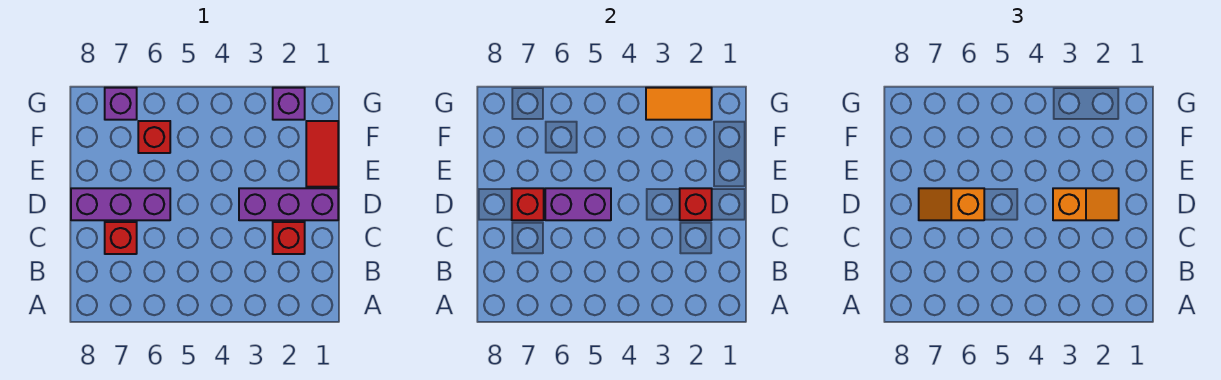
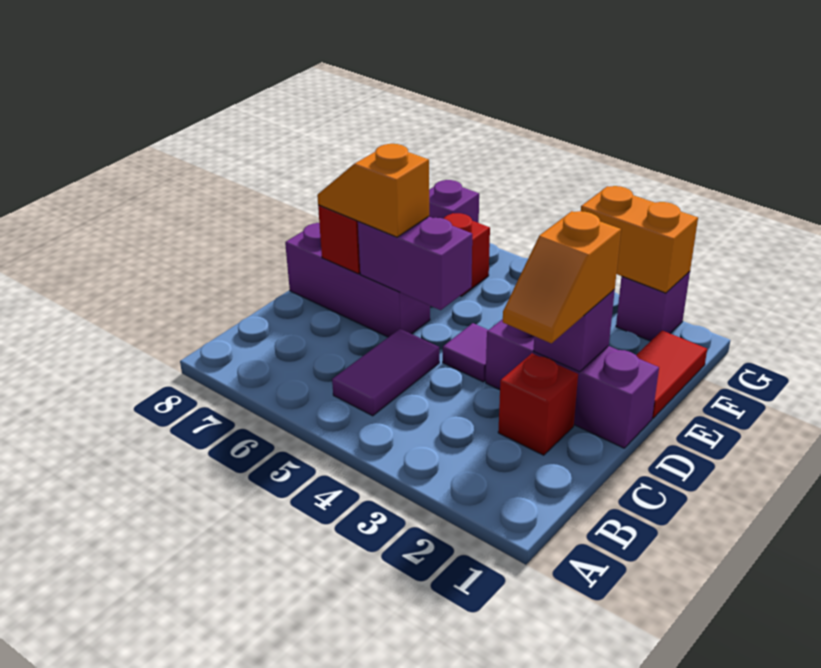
none -> purple 1x2 tile [332,329,439,416]
red 1x1 brick [105,222,137,254] -> none
red 1x1 brick [680,188,712,220] -> purple 1x1 brick [533,290,615,372]
orange 1x2 slope [1053,188,1119,220] -> orange 1x2 slope turned to [503,211,621,343]
none -> purple 1x1 tile [443,323,488,382]
orange 1x2 tile [646,88,712,120] -> orange 1x2 brick [581,186,698,293]

